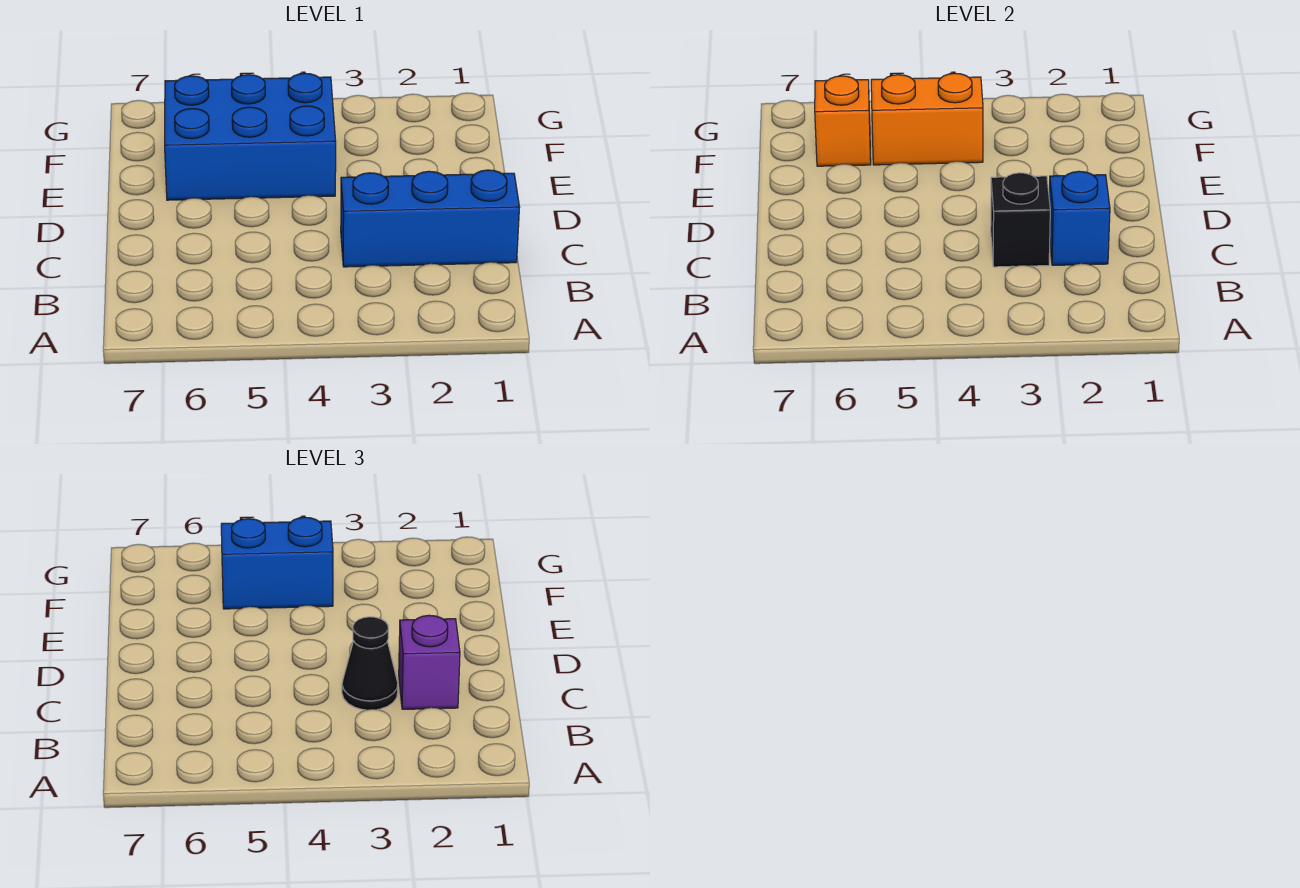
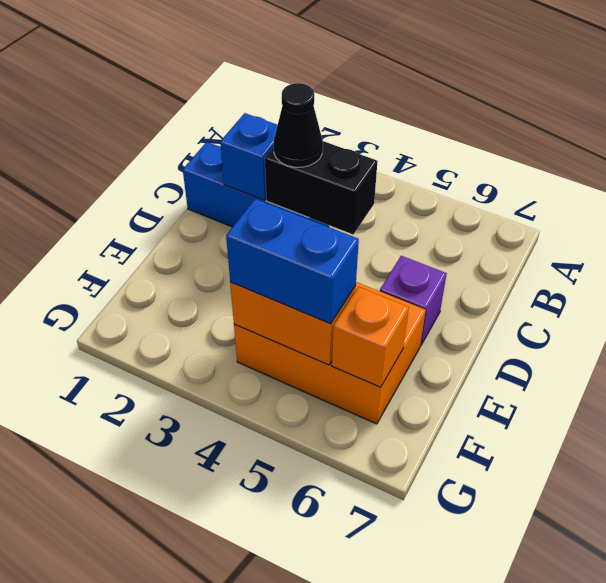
purple 1x1 brick [399,615,460,709] -> purple 1x1 brick moved to [380,256,447,346]
black 1x1 brick [991,173,1050,267] -> black 1x2 brick [265,141,378,234]
blue 2x3 brick [165,73,336,200] -> orange 2x3 brick [234,282,426,424]

